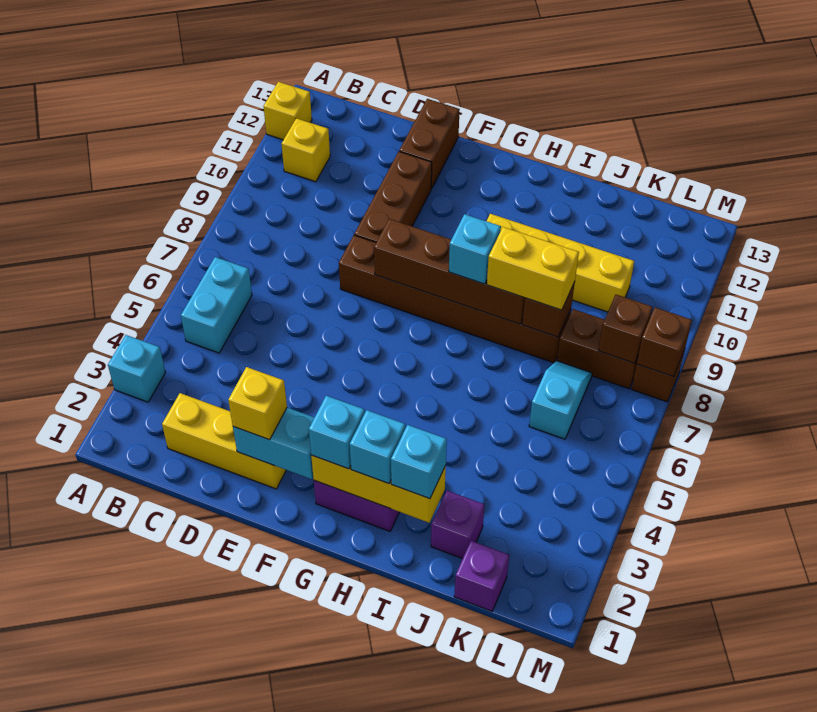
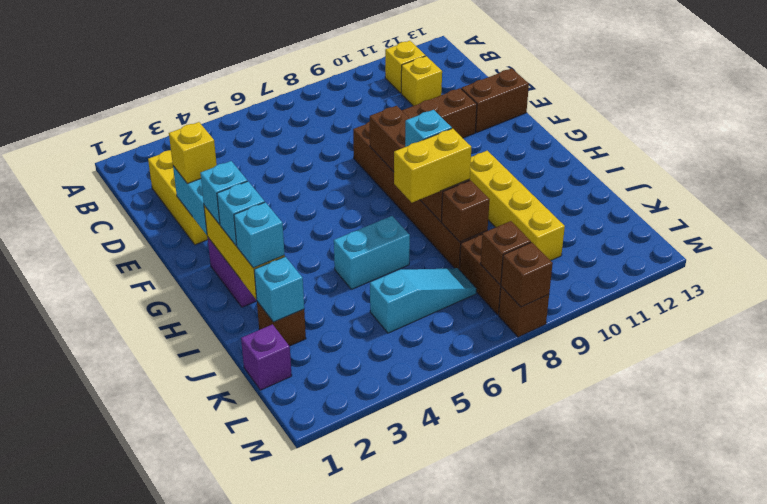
cyan 1x1 brick [108,335,165,402] -> cyan 1x1 brick moved to [254,257,304,322]
yellow 1x1 brick [263,82,312,140] -> yellow 1x1 brick moved to [401,56,442,106]
cyan 1x2 brick [181,257,252,353] -> cyan 1x2 brick moved to [334,216,410,289]
yellow 1x2 brick [487,227,579,310] -> yellow 1x2 brick turned to [394,128,471,202]
purple 1x1 brick [431,491,484,559] -> brown 1x1 brick [257,302,306,346]
cyan 1x2 slope [529,361,592,439] -> cyan 1x3 slope [370,268,477,333]

